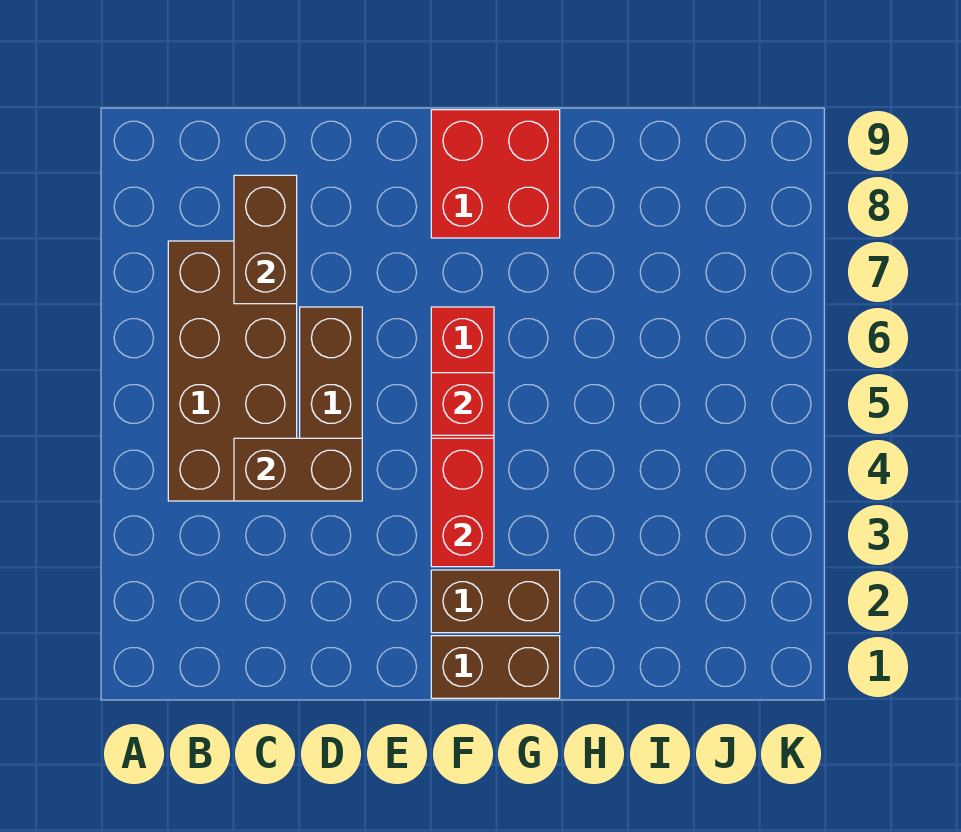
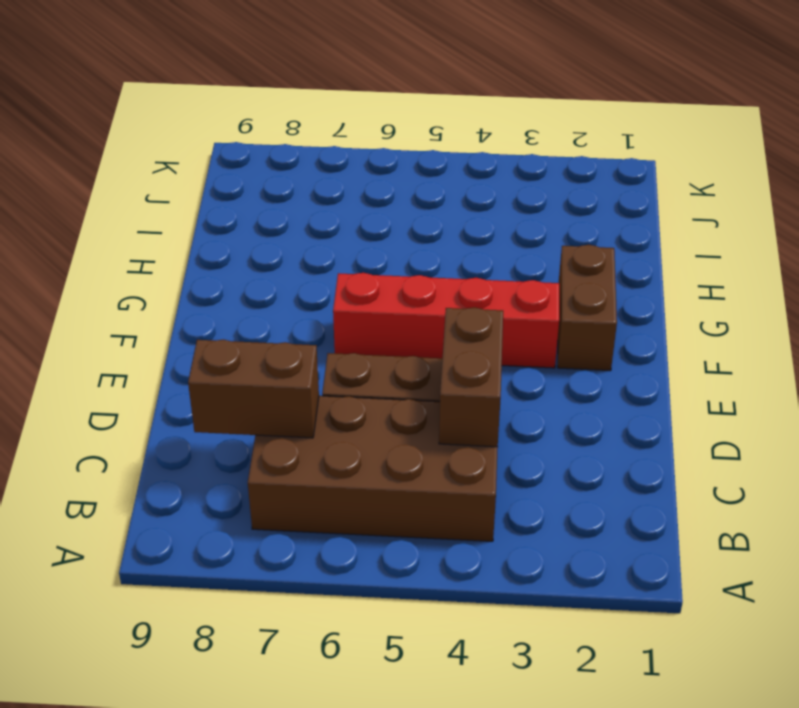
brown 1x2 brick [431,636,560,698] -> none
red 1x2 brick [431,438,494,567] -> none
red 1x1 brick [431,373,494,435] -> none
red 2x2 brick [431,110,560,238] -> none

